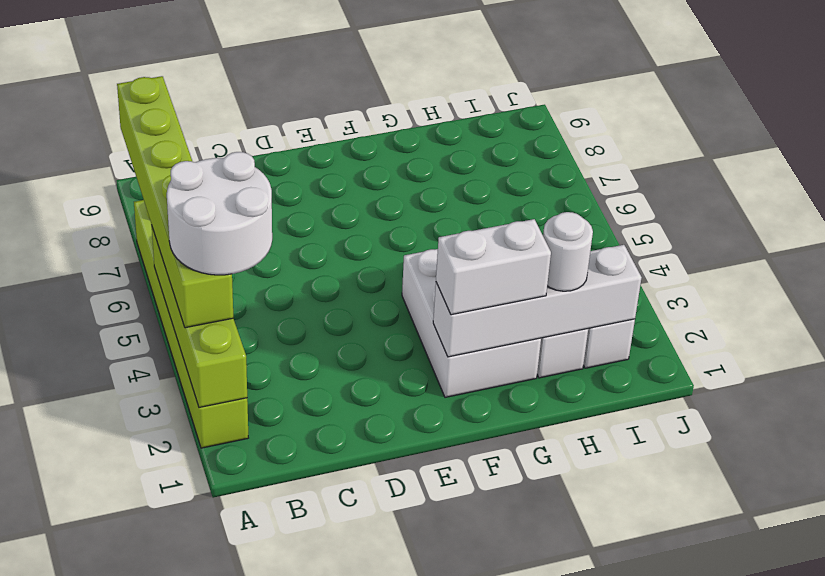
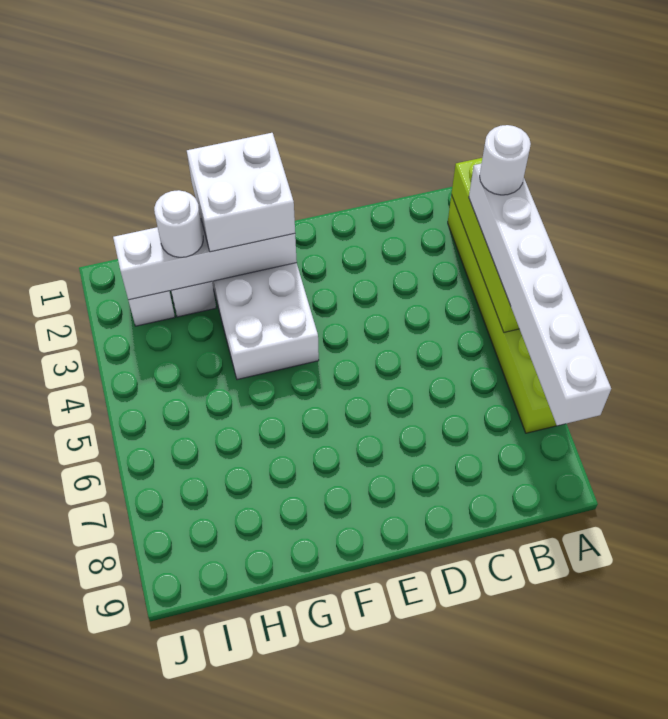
lime 1x6 brick [117,76,233,328] -> white 1x6 brick [469,163,611,426]
white 2x2 round brick [167,152,272,275] -> white 1x1 round brick [480,125,531,195]
white 1x2 brick [436,219,551,315] -> white 2x2 brick [187,133,295,252]

